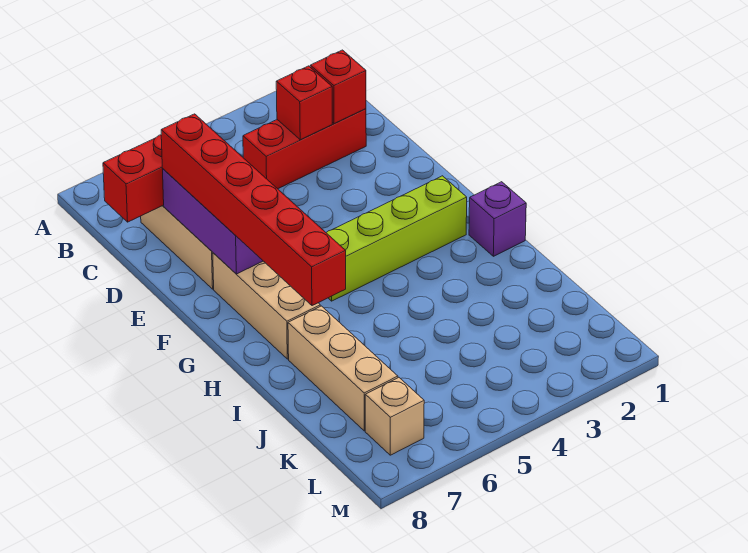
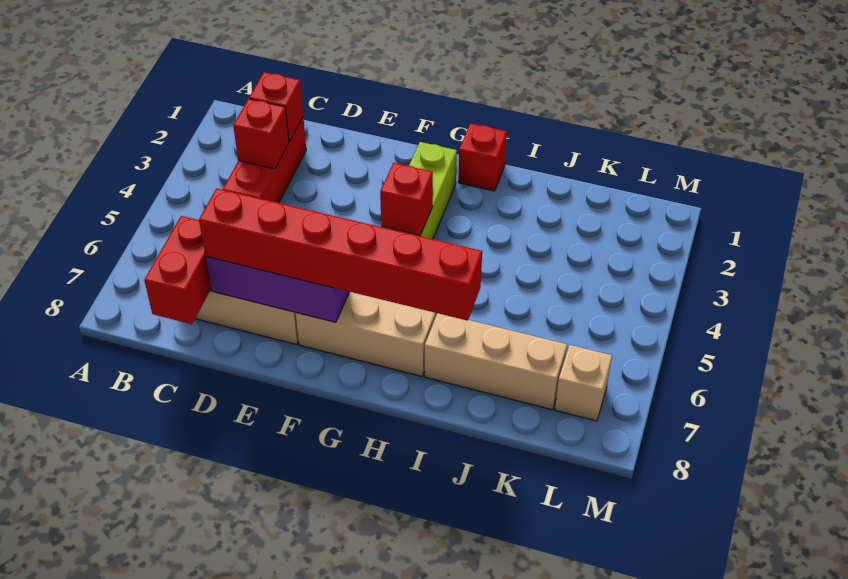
none -> red 1x1 brick [380,163,433,235]
purple 1x1 brick [469,182,526,256] -> red 1x1 brick [458,123,507,191]

